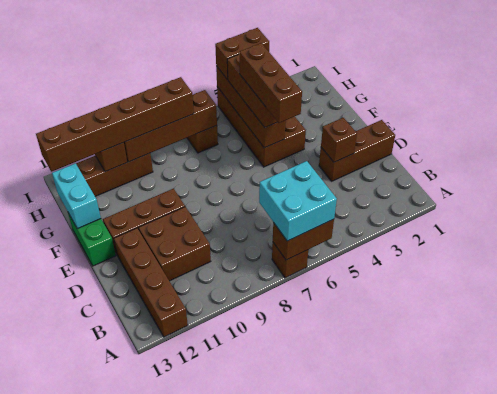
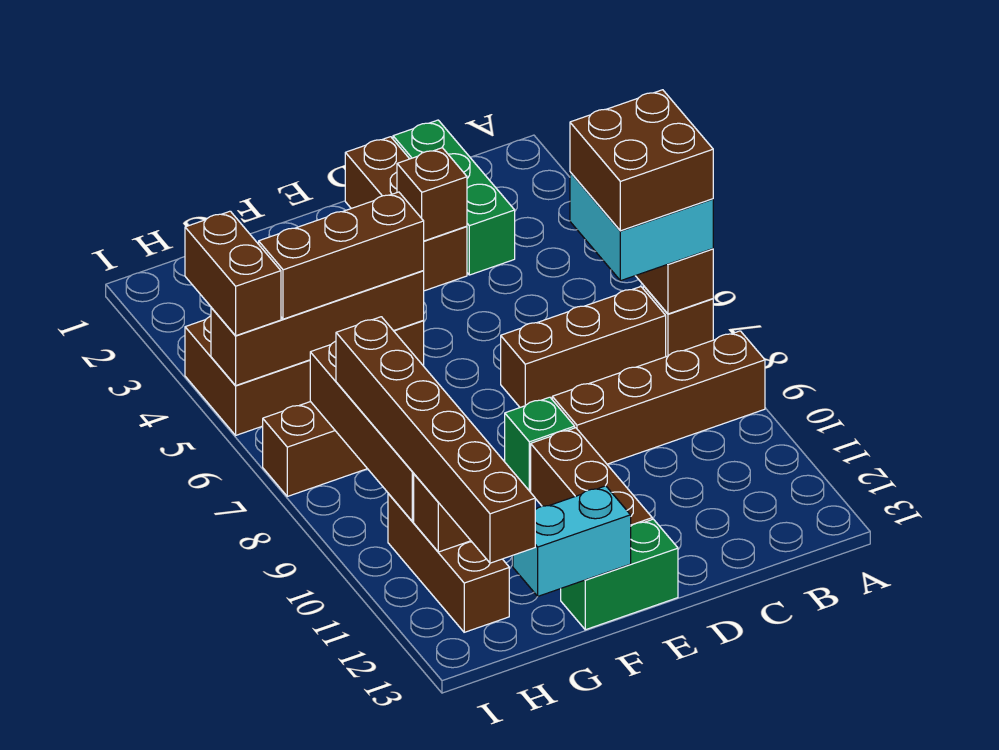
brown 1x4 brick [114,228,188,337] -> brown 1x4 brick moved to [552,331,765,464]
none -> green 1x3 brick [393,120,515,275]
brown 2x2 brick [139,207,211,281] -> brown 2x2 brick moved to [570,90,713,231]
brown 1x3 brick [240,43,302,123] -> brown 1x3 brick moved to [501,287,666,407]
none -> green 1x1 brick [505,397,575,491]

